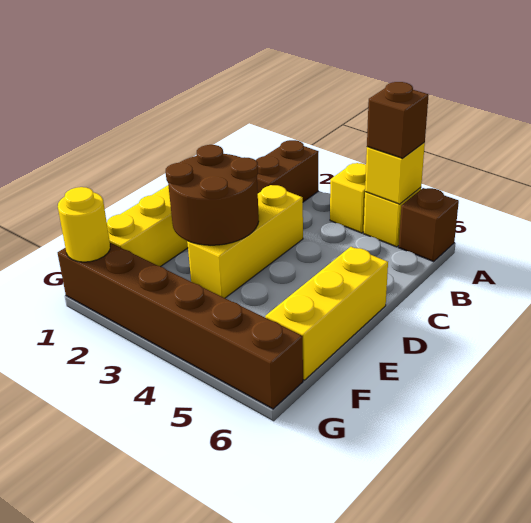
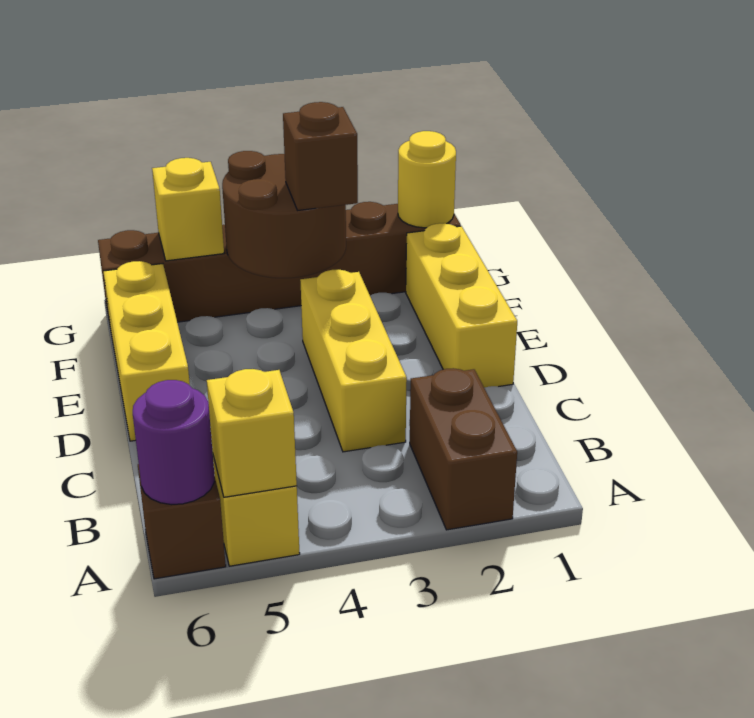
yellow 1x1 brick [330,163,366,233] -> yellow 1x1 brick moved to [152,158,224,261]
brown 1x1 brick [367,82,429,158] -> brown 1x1 brick moved to [283,102,358,210]
none -> purple 1x1 round brick [133,380,214,505]
brown 2x2 round brick [166,145,259,245] -> brown 2x2 round brick moved to [222,151,346,278]

